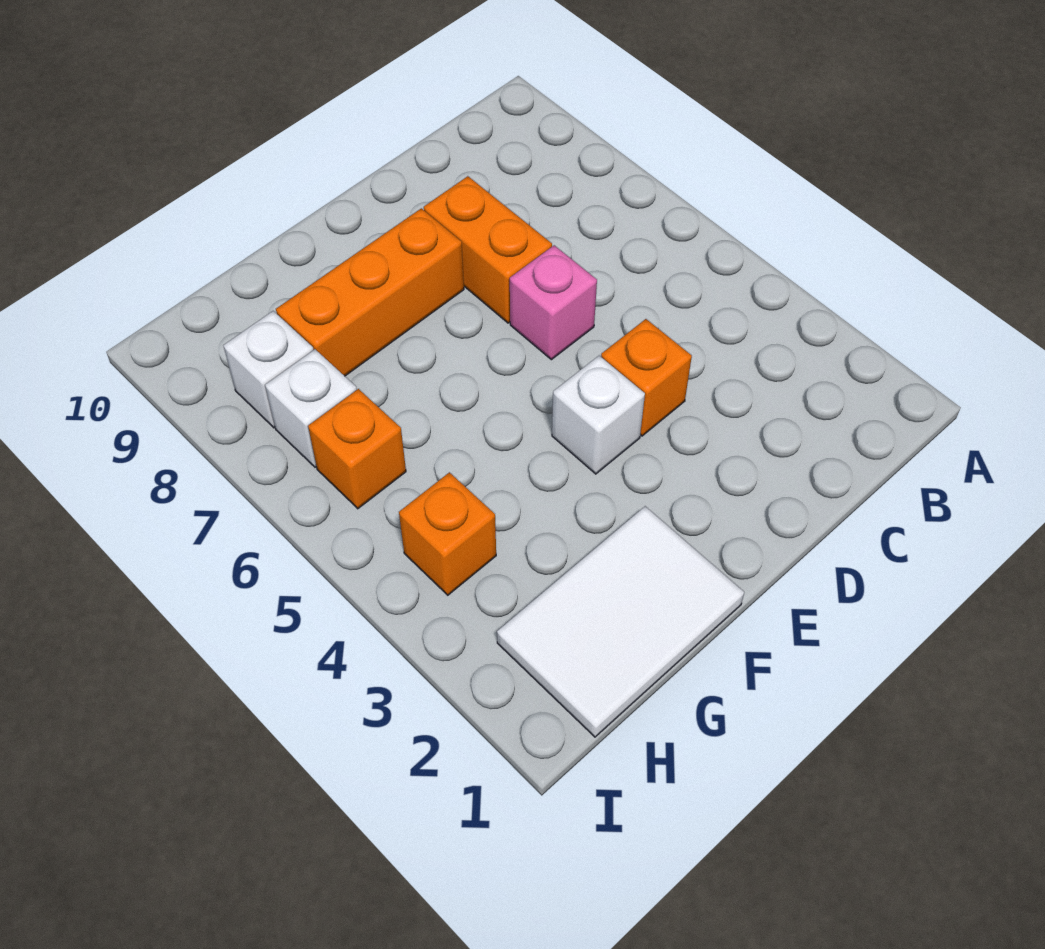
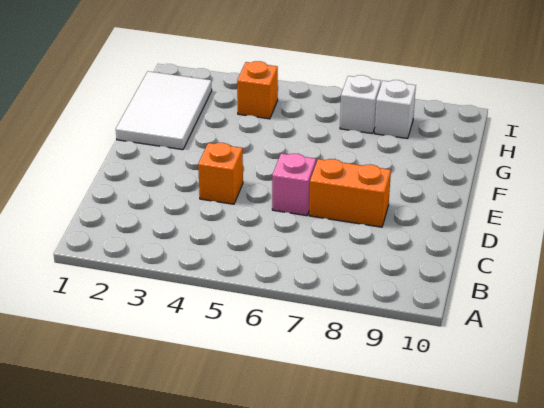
white 1x1 brick [552,356,645,474] -> none
orange 1x3 brick [276,208,464,376] -> none
orange 1x1 brick [308,389,406,509] -> none

